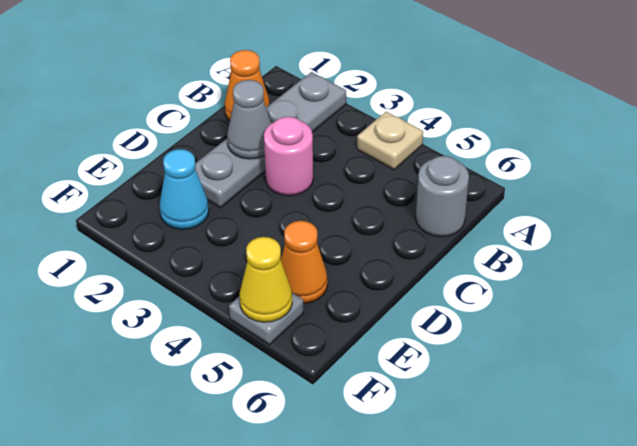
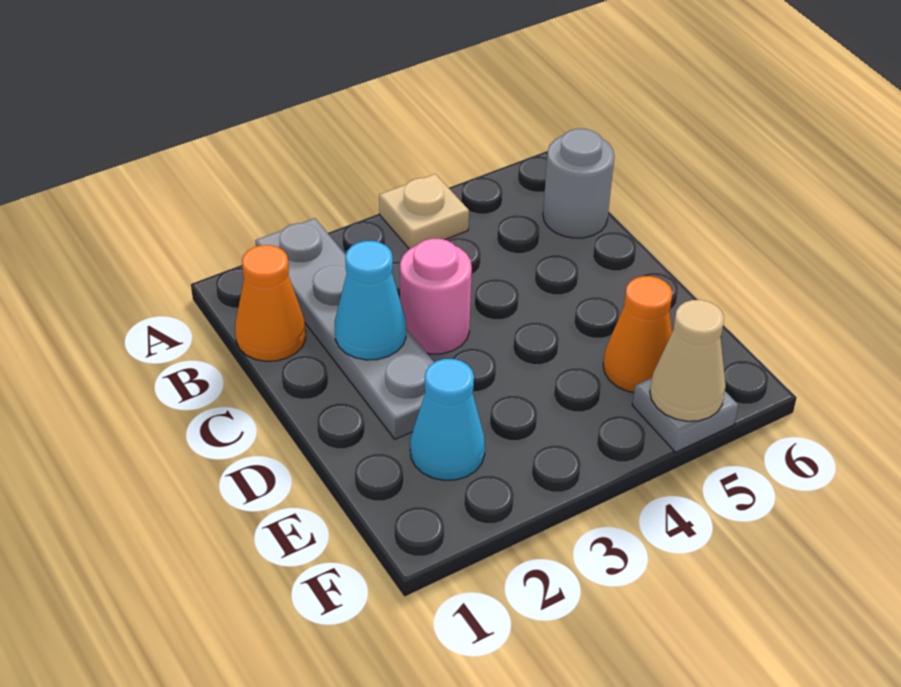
grey 1x1 cone [227,80,271,159] -> cyan 1x1 cone [335,241,406,360]
yellow 1x1 cone [239,237,292,322] -> tan 1x1 cone [650,300,726,421]

